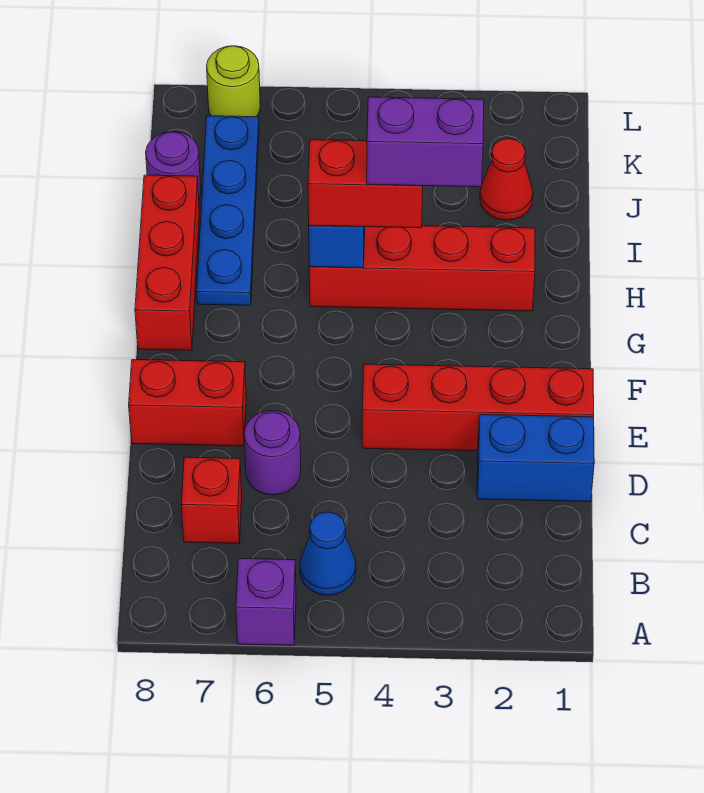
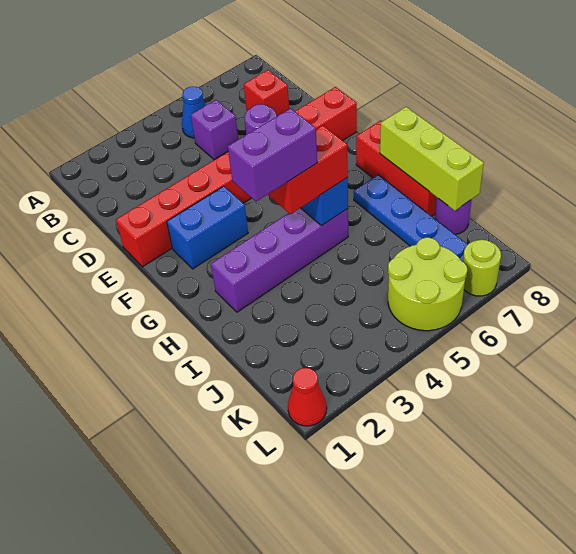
purple 1x1 brick [236,559,296,645] -> purple 1x1 brick moved to [191,100,238,160]
blue 1x2 brick [477,415,594,502] -> blue 1x2 brick moved to [167,186,248,269]
red 1x4 brick [309,226,535,311] -> purple 1x4 brick [211,208,348,312]
none -> lime 1x3 brick [380,107,484,211]
red 1x1 cone [480,138,533,220] -> red 1x1 cone moved to [288,368,327,426]
none -> lime 2x2 round brick [388,238,467,331]

